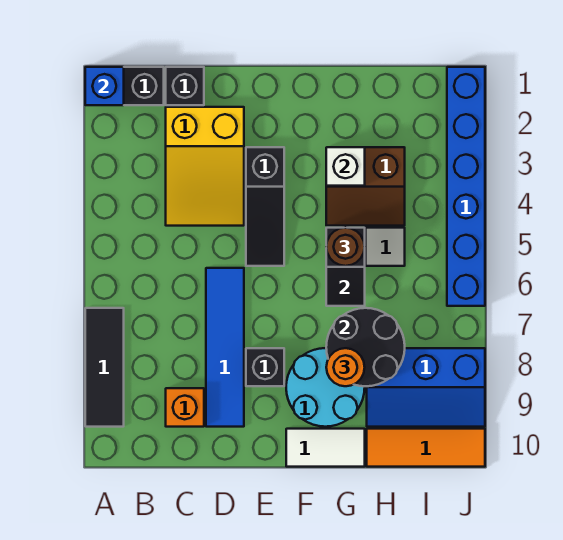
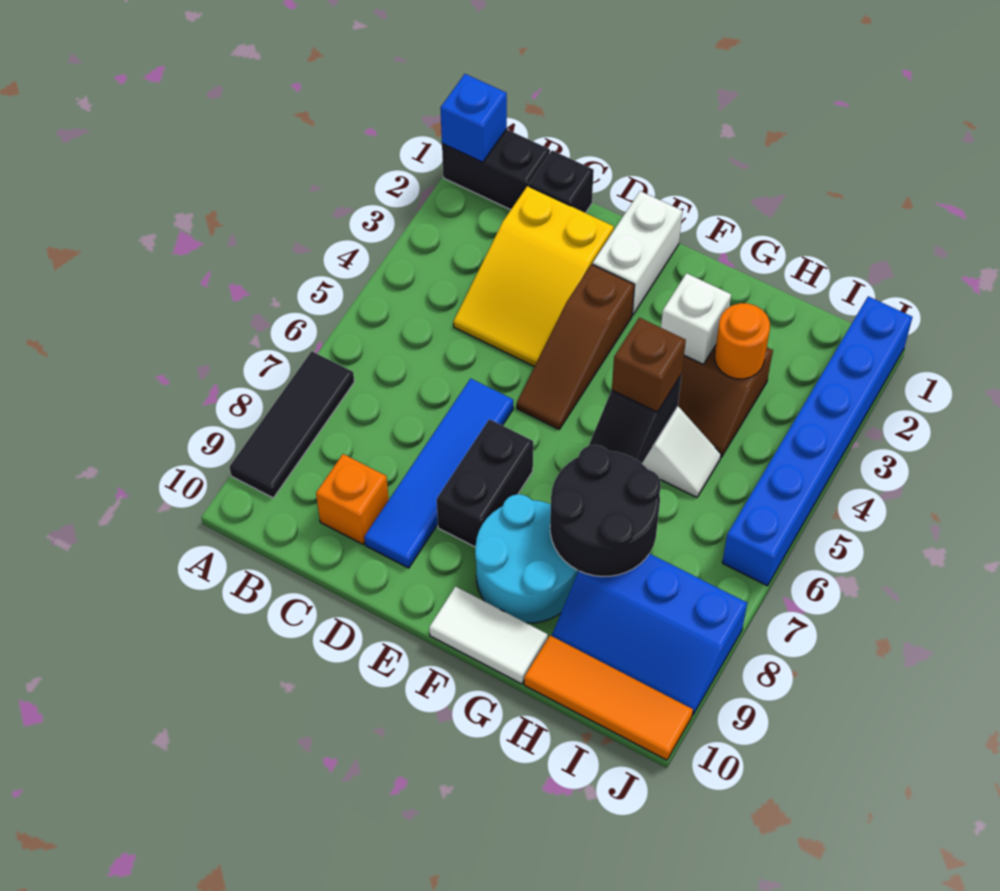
none -> white 1x2 brick [593,191,682,315]
black 1x3 slope [246,147,284,266] -> brown 1x3 slope [517,264,634,429]
black 1x1 brick [246,348,284,386] -> black 1x2 brick [437,419,533,547]
brown 1x1 round brick [326,228,365,266] -> brown 1x1 brick [612,318,686,412]
orange 1x1 round brick [326,348,365,386] -> orange 1x1 round brick moved to [715,303,770,379]

